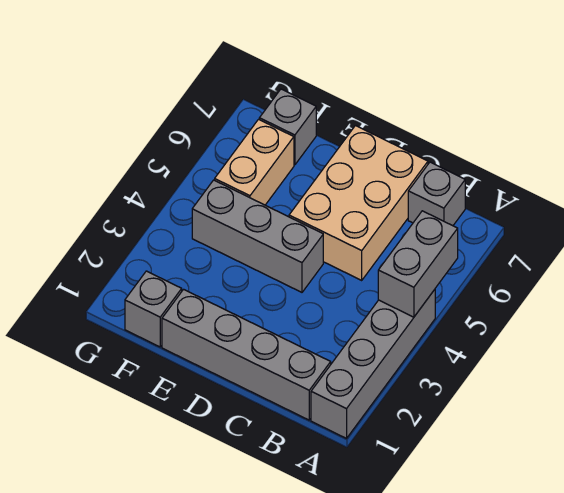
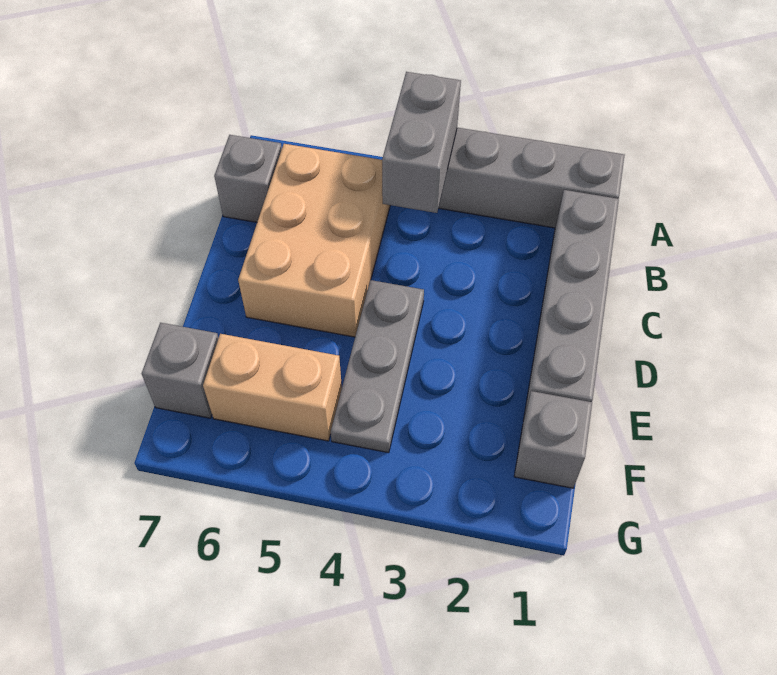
grey 1x2 brick [378,211,458,317] -> grey 1x2 brick turned to [382,72,461,213]
tan 2x3 brick [289,126,428,280] -> tan 2x3 brick turned to [238,144,390,337]
grey 1x3 brick [192,180,323,292] -> grey 1x3 plate [331,280,424,453]

